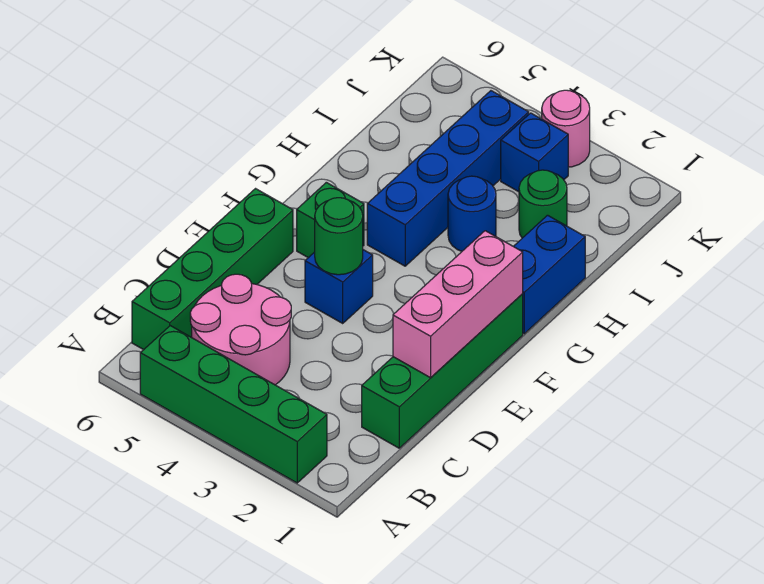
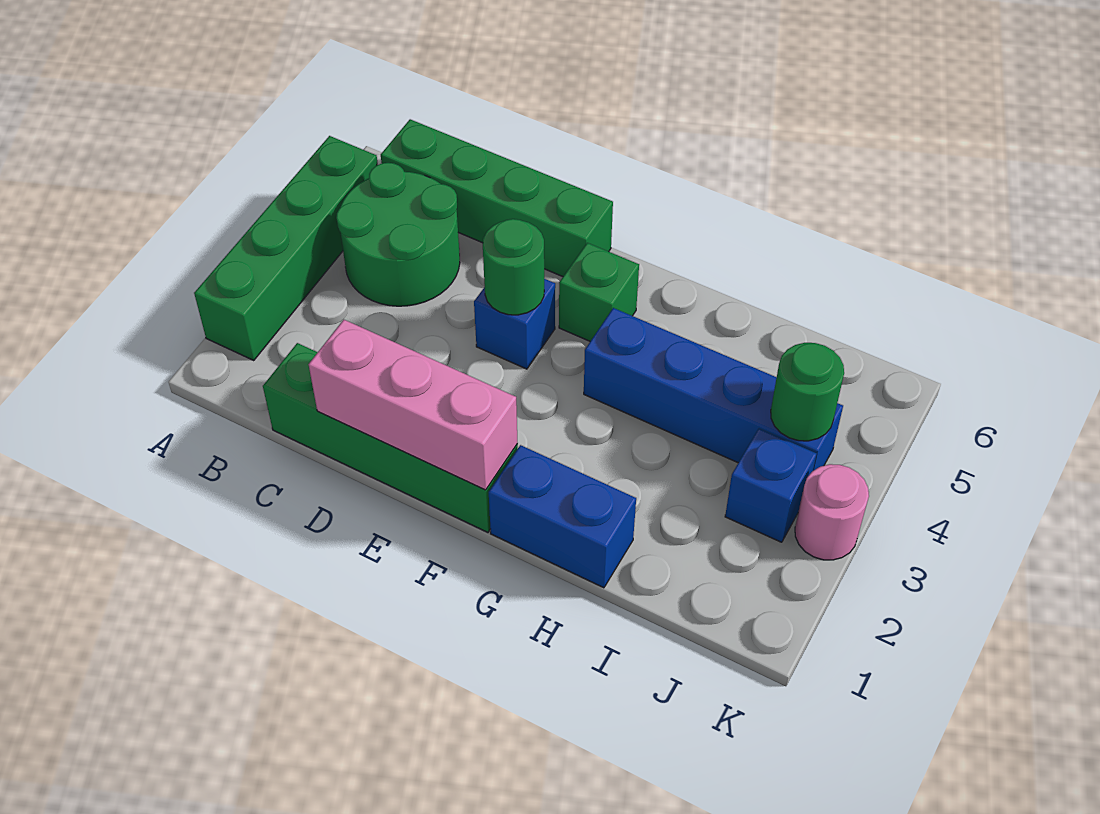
pink 2x2 round brick [190,274,291,385] -> green 2x2 round brick [336,163,460,306]
blue 1x1 round brick [448,176,496,251] -> none
green 1x1 round brick [519,170,567,238] -> green 1x1 round brick moved to [771,343,844,441]

